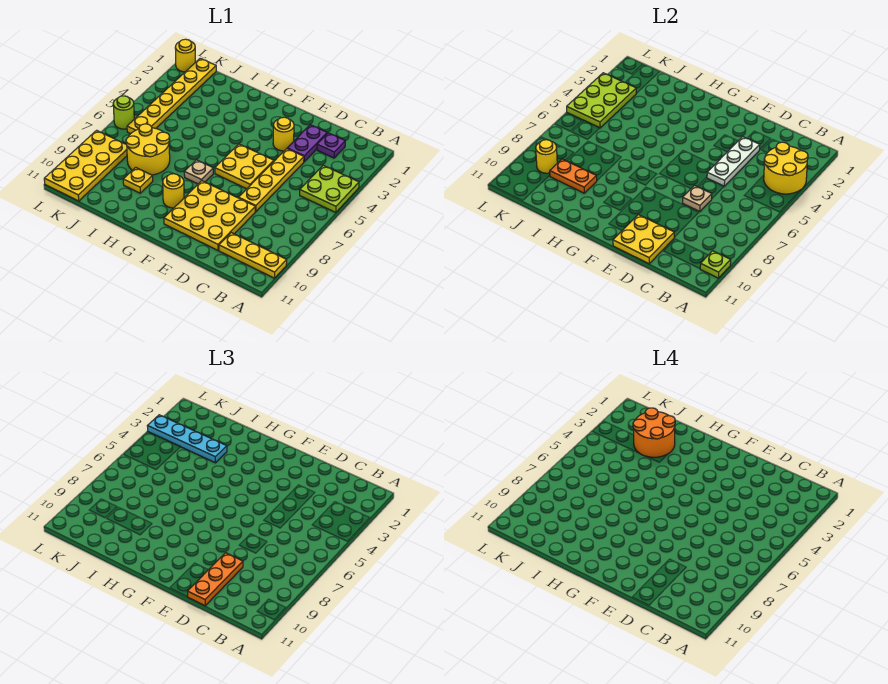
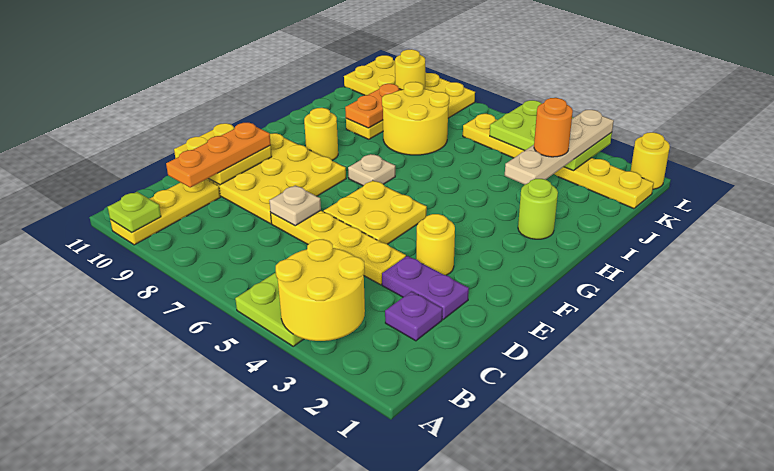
white 1x3 plate [707,137,760,186] -> none
orange 1x3 plate [187,553,243,606] -> orange 1x3 plate turned to [166,123,271,188]
orange 2x2 round brick [633,408,675,457] -> orange 1x1 round brick [534,98,573,157]
cyan 1x4 plate [148,415,227,463] -> tan 1x4 plate [505,110,614,185]
lime 1x1 round brick [113,96,134,129] -> lime 1x1 round brick moved to [518,179,558,239]

